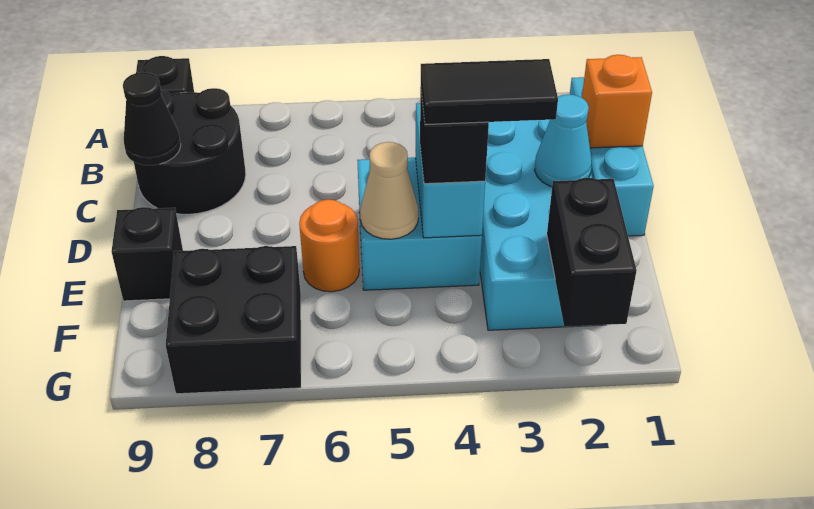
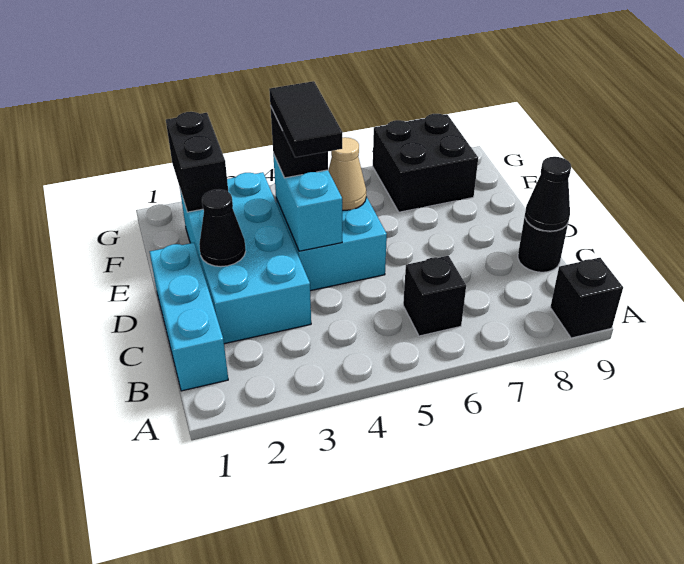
black 2x2 round brick [134,88,246,214] -> black 1x1 round brick [518,217,568,272]
orange 1x1 brick [582,55,652,148] -> none
cyan 1x1 cone [535,94,592,187] -> black 1x1 cone [199,189,246,267]
black 1x2 tile [421,59,558,125] -> black 1x2 tile turned to [269,81,342,157]
orange 1x1 round brick [299,200,359,292] -> none
black 1x1 brick [112,207,183,301] -> black 1x1 brick moved to [403,256,466,336]

